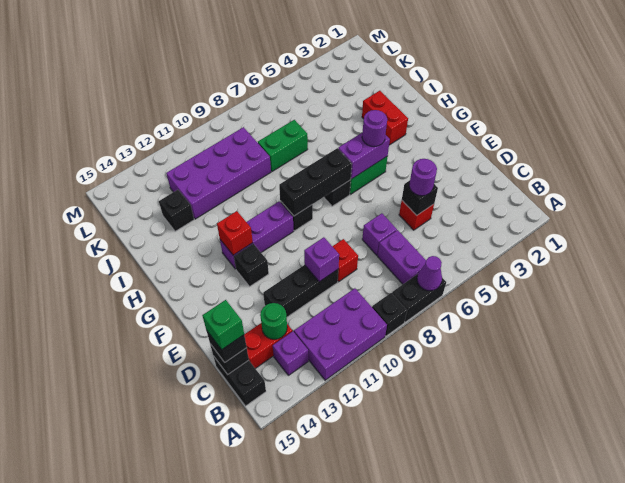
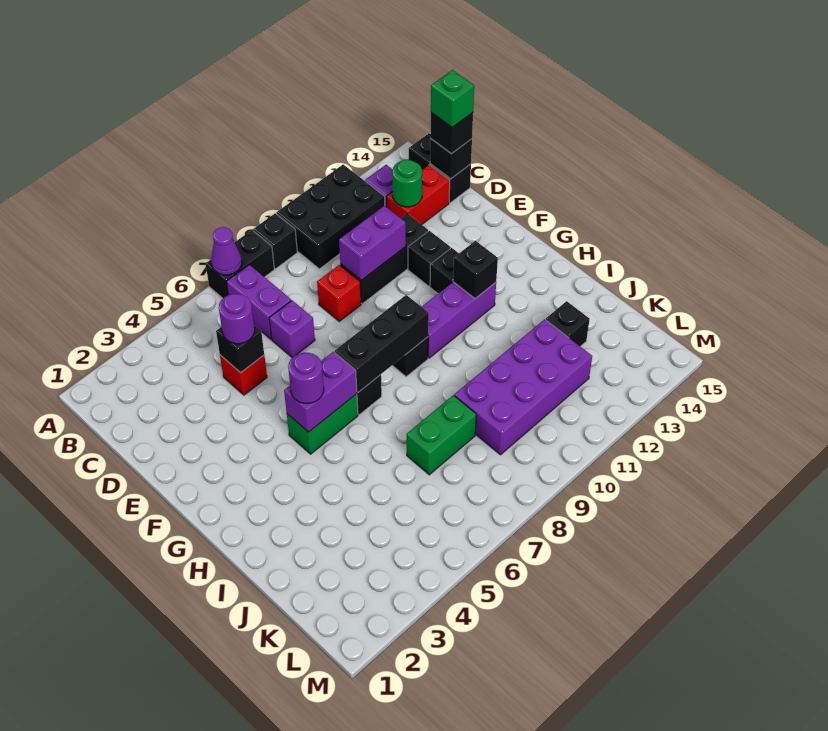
purple 2x3 brick [294,288,387,380] -> black 2x3 brick [277,165,385,269]
purple 1x1 brick [304,237,339,282] -> purple 1x2 brick [339,206,406,280]
none -> black 1x1 brick [408,231,451,286]
red 1x1 brick [217,211,253,255] -> black 1x1 brick [453,241,498,299]
red 1x2 brick [362,91,408,145] -> none

